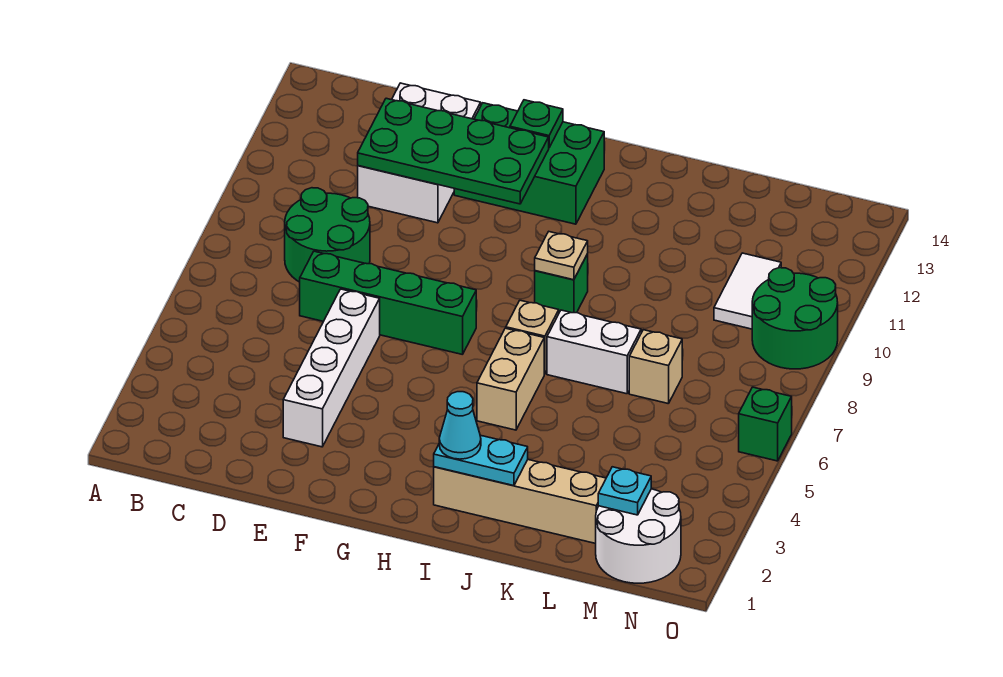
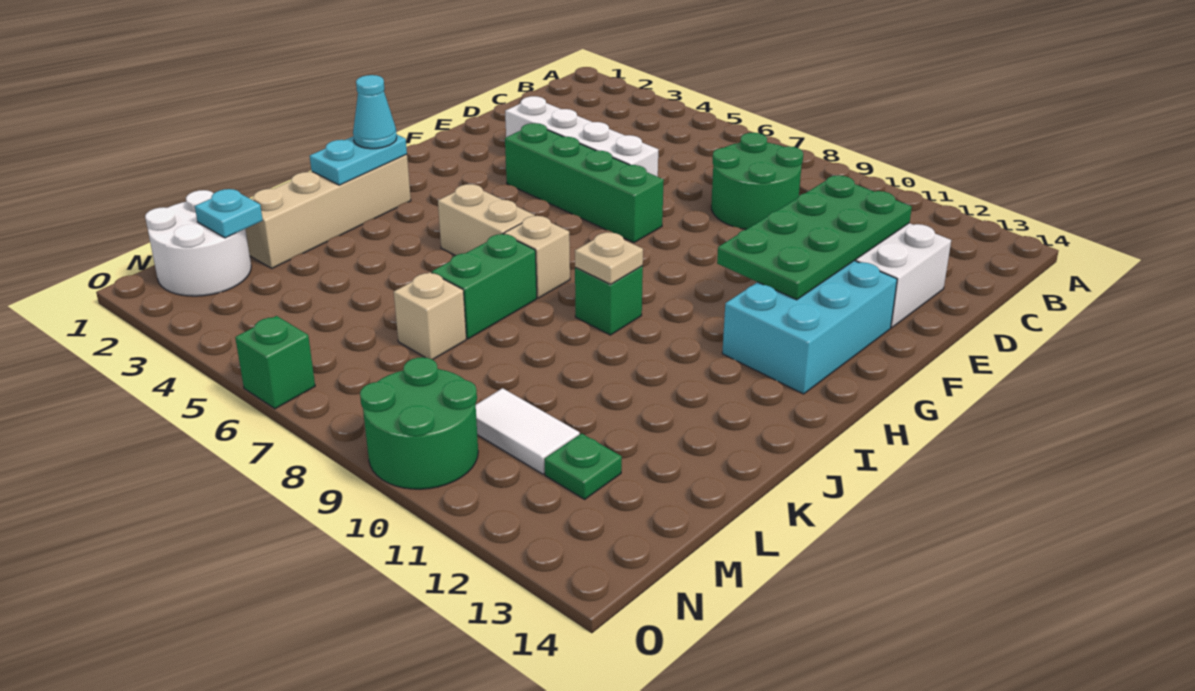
green 1x4 brick [300,251,476,355] -> green 1x4 brick turned to [505,123,664,243]
green 2x3 brick [454,103,604,224] -> cyan 2x3 brick [722,261,897,394]
green 1x1 plate [510,100,563,147] -> green 1x1 plate moved to [544,433,622,499]
white 1x2 brick [547,310,641,394] -> green 1x2 brick [432,234,537,339]

